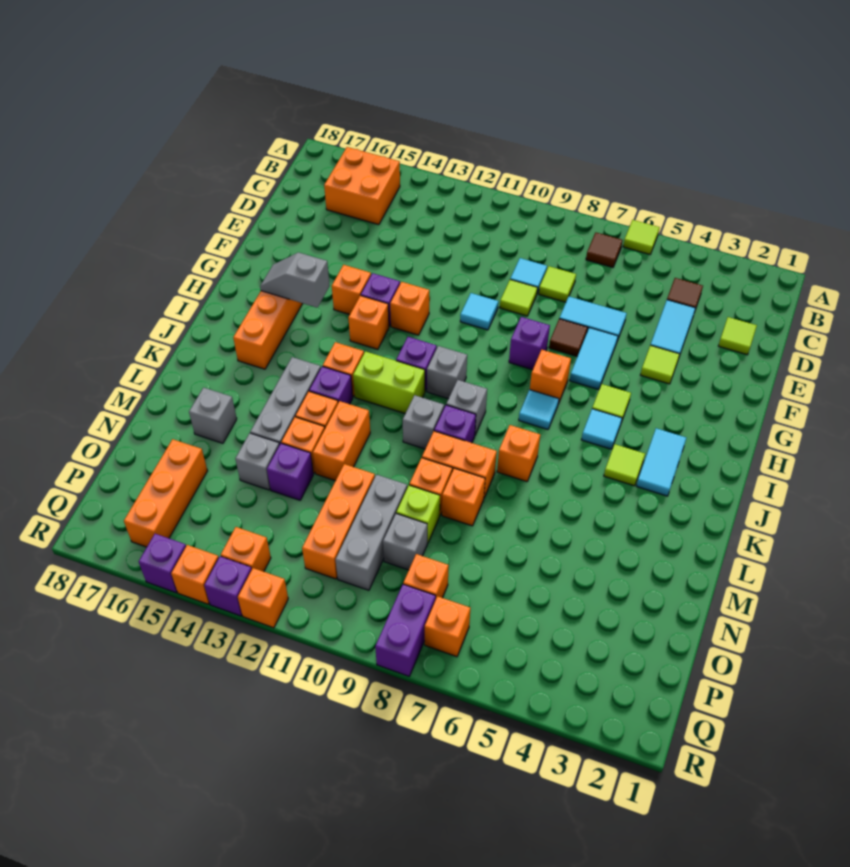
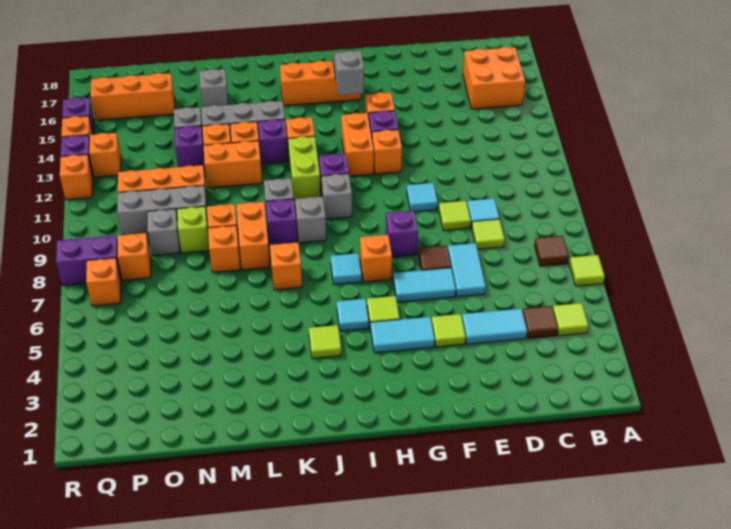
lime 1x1 tile [718,317,757,355] -> lime 1x1 tile moved to [553,303,589,336]
orange 1x1 brick [348,296,389,349] -> orange 1x2 brick [341,113,374,176]
cyan 1x2 tile [637,428,686,496] -> cyan 1x2 tile moved to [371,317,435,353]

